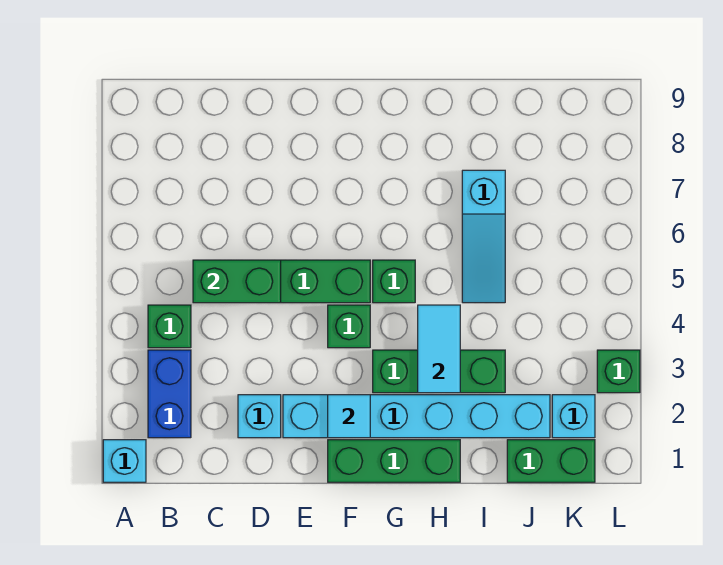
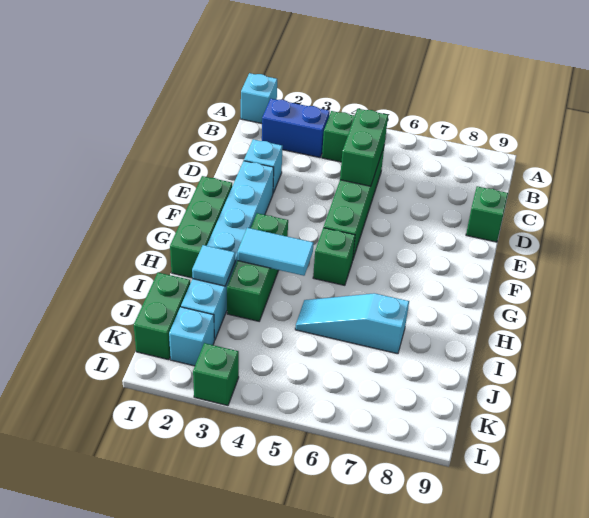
cyan 1x1 tile [328,395,370,438] -> cyan 1x1 tile moved to [192,245,235,286]
green 1x1 brick [328,305,370,348] -> green 1x1 brick moved to [466,186,508,242]

